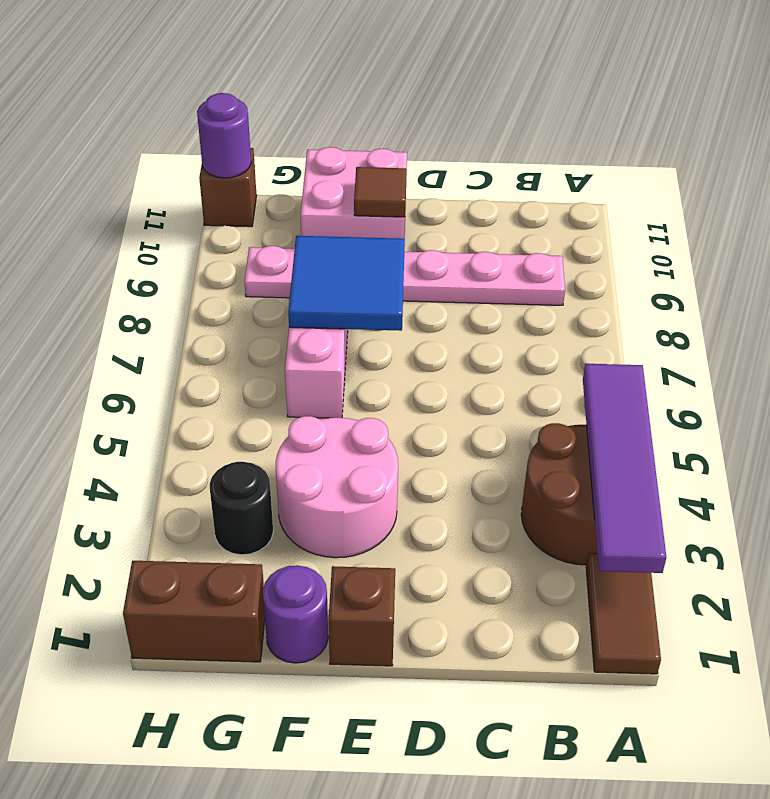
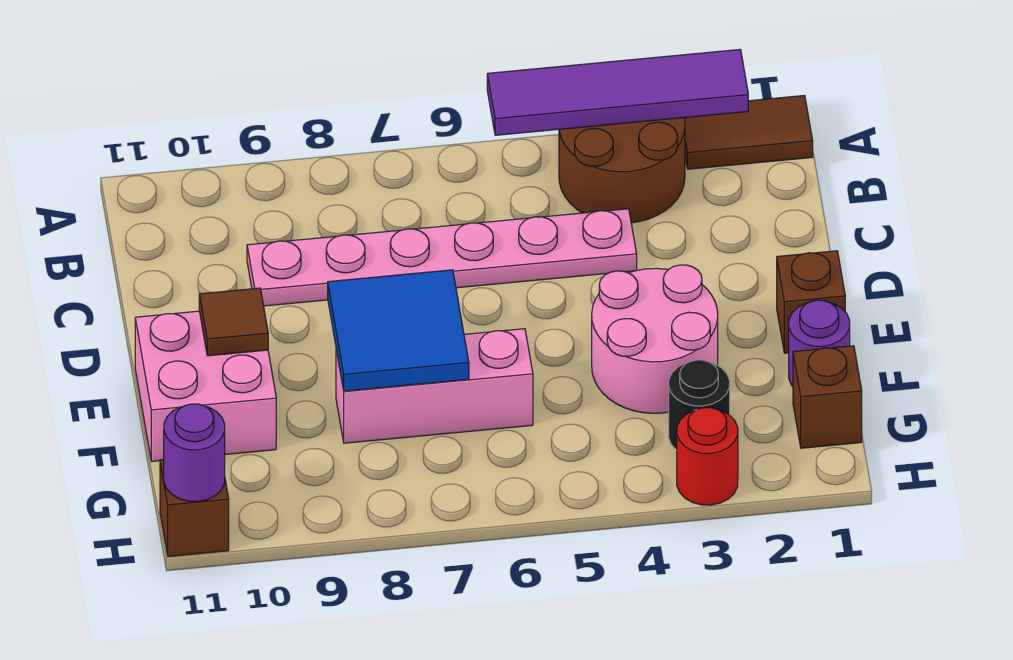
pink 1x6 plate [245,246,565,305] -> pink 1x6 plate turned to [247,209,637,306]
brown 1x2 brick [123,561,265,662] -> brown 1x1 brick [793,346,862,448]
none -> red 1x1 round brick [677,407,738,505]

